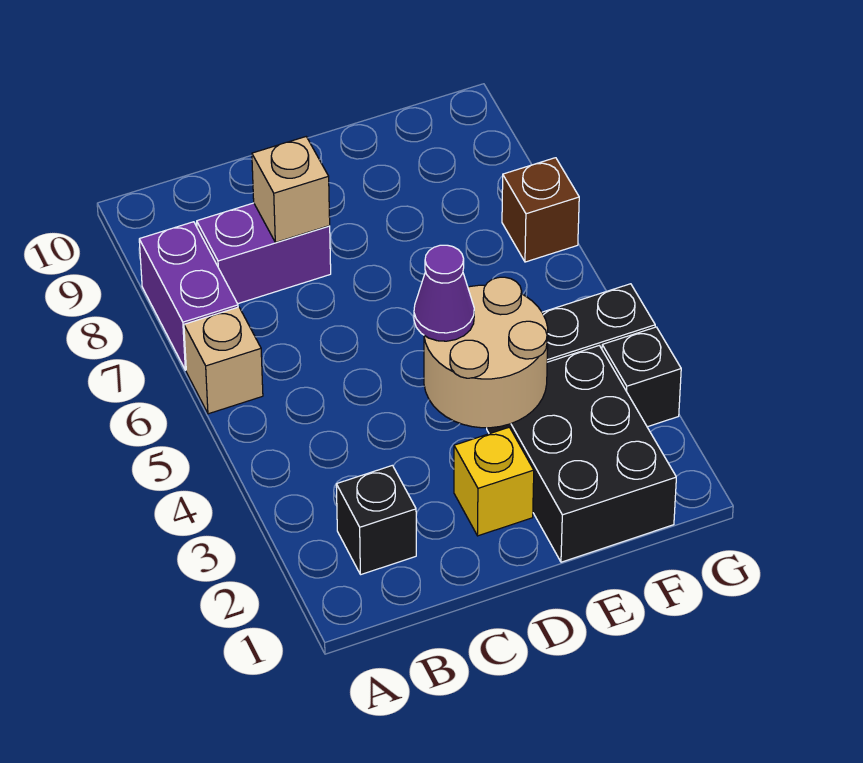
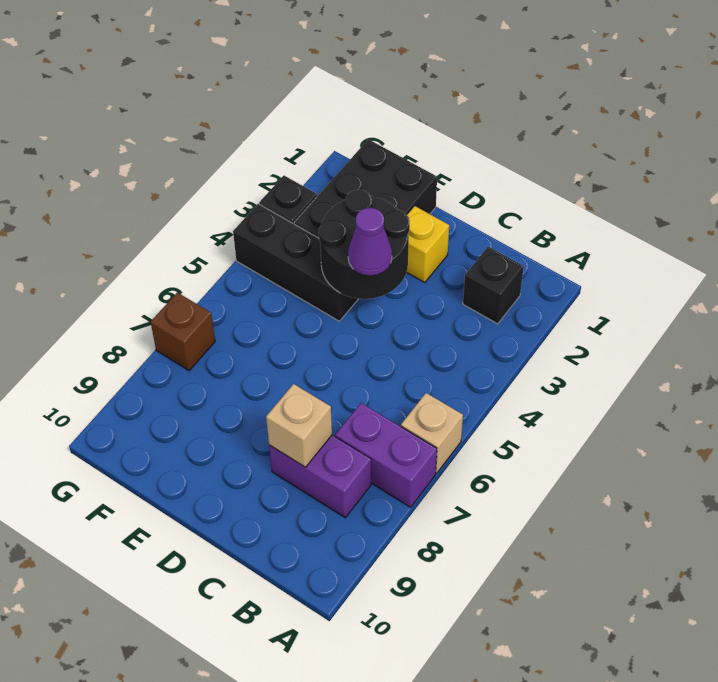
purple 1x2 brick [139,222,238,370] -> purple 1x2 brick turned to [335,403,437,507]
tan 2x2 round brick [424,277,548,428] -> black 2x2 round brick [319,190,410,299]

